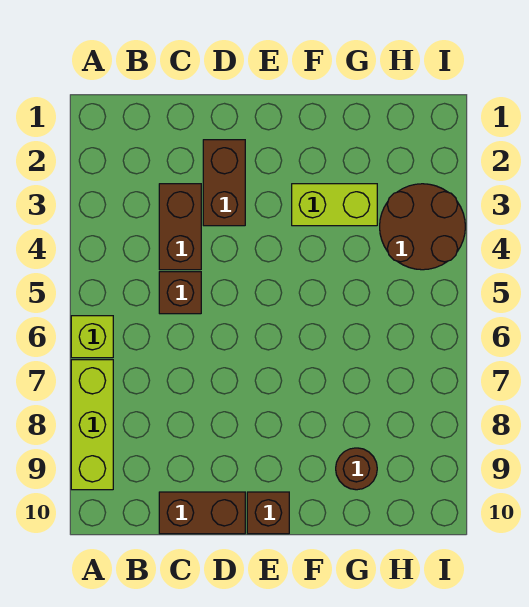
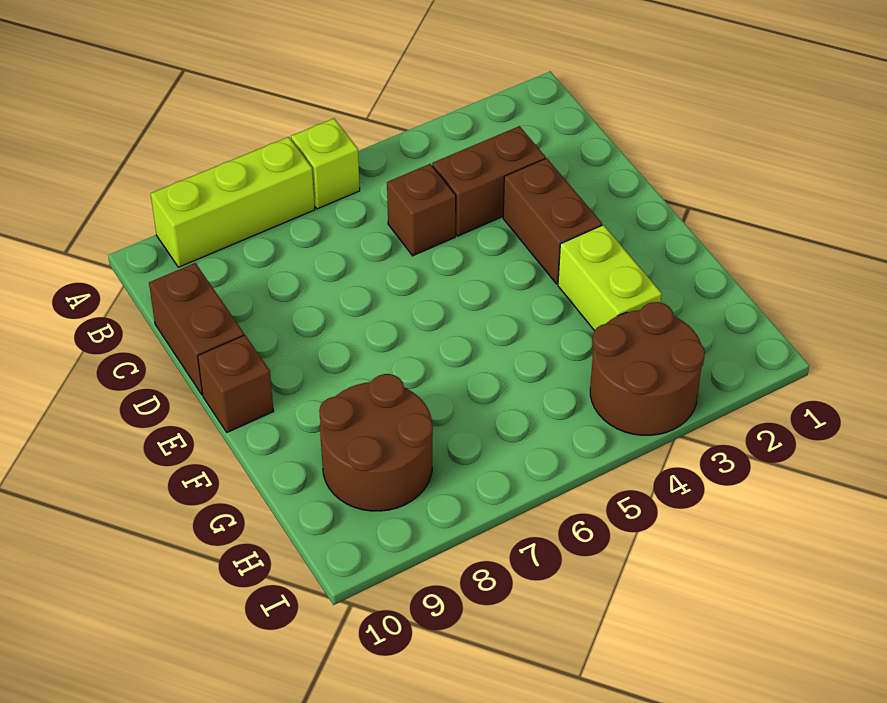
brown 1x2 brick [203,140,245,226] -> brown 1x2 brick turned to [503,158,602,284]
brown 1x1 round brick [336,448,377,490] -> brown 2x2 round brick [319,374,433,511]

